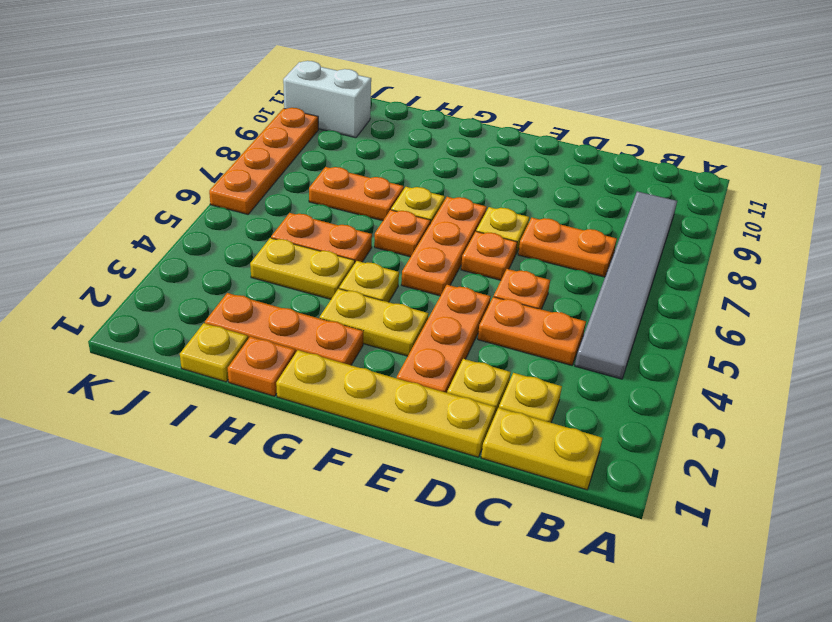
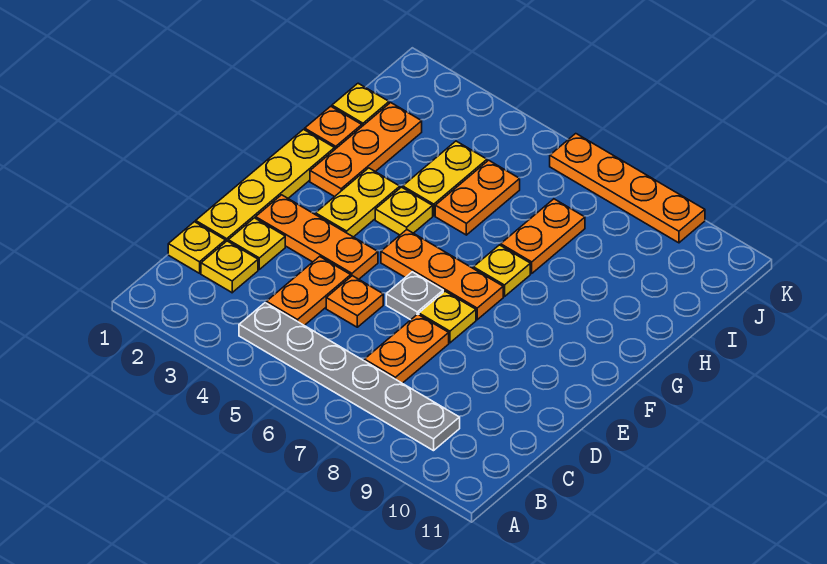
yellow 1x2 plate [481,408,602,490] -> yellow 1x1 plate [168,222,225,273]
grey 1x6 tile [575,191,677,379] -> grey 1x6 plate [239,303,460,451]
orange 1x1 plate [461,231,517,280] -> grey 1x1 plate [386,272,443,320]
orange 1x1 plate [374,210,430,257] -> none
white 1x2 brick [283,61,371,138] -> none

